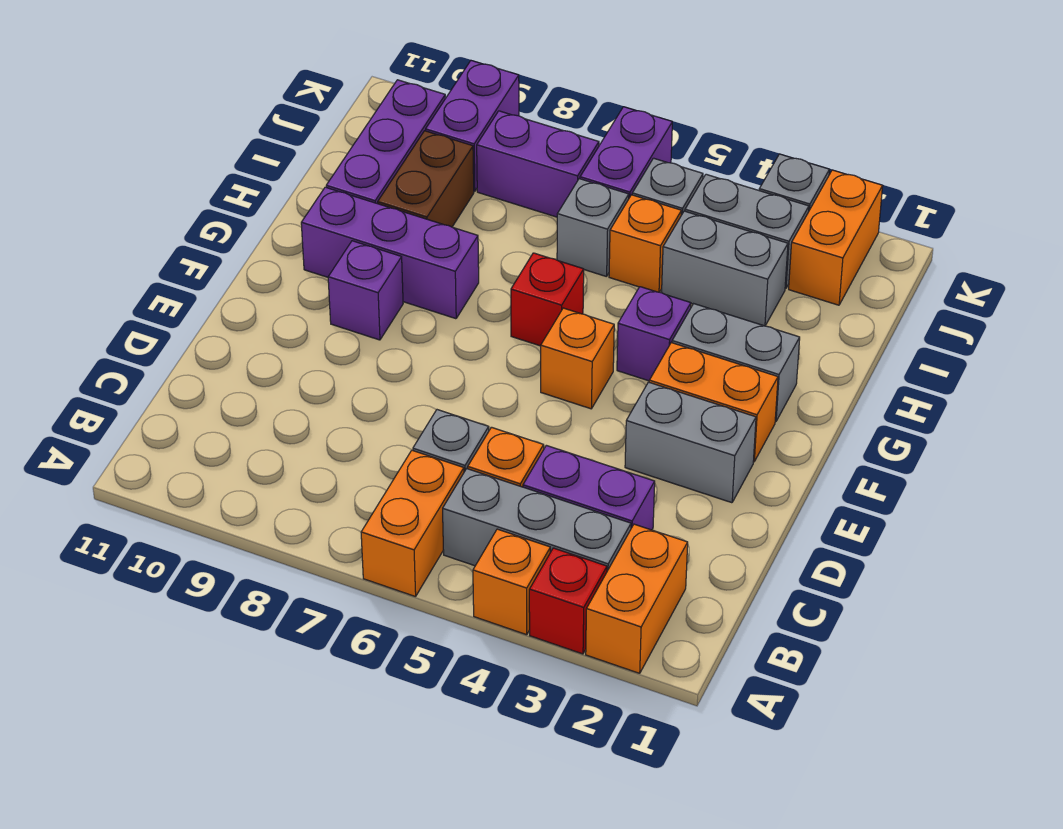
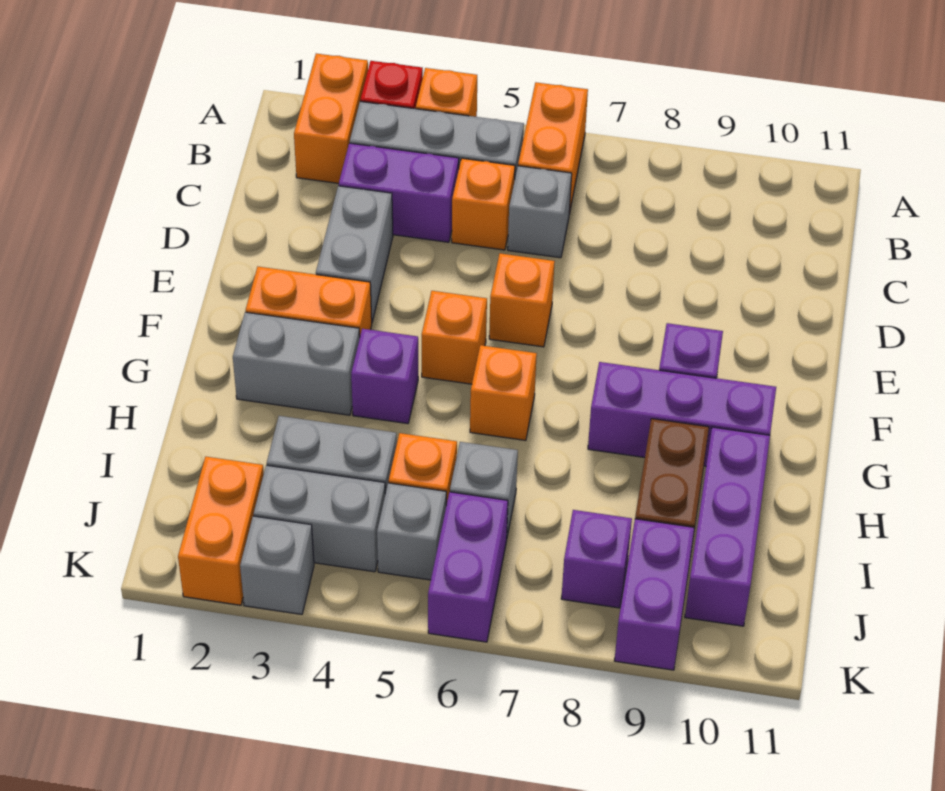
grey 1x2 brick [625,382,756,503] -> grey 1x2 brick turned to [316,186,393,321]
none -> orange 1x1 brick [489,253,555,347]
red 1x1 brick [511,253,584,346] -> orange 1x1 brick [470,345,537,440]
purple 1x2 brick [477,111,599,217] -> purple 1x1 brick [561,510,632,608]

